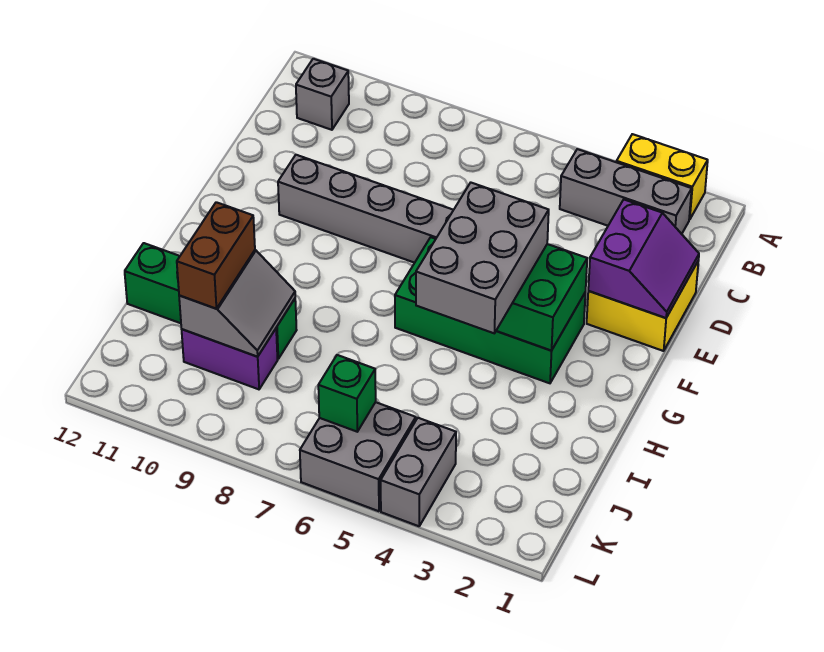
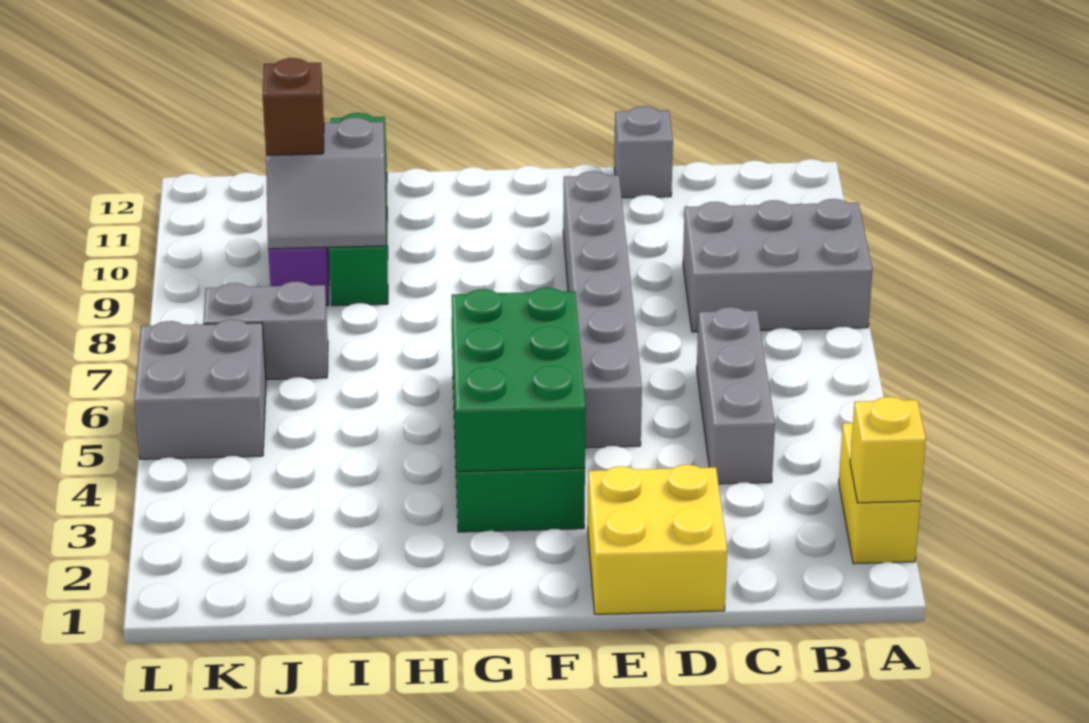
none -> yellow 1x1 brick [850,397,926,503]
grey 1x3 brick [560,149,692,234] -> grey 1x3 brick moved to [697,307,775,484]
grey 1x1 brick [296,59,349,130] -> grey 1x1 brick moved to [614,106,673,198]
purple 2x2 slope [588,200,699,318] -> none
grey 2x3 brick [416,183,549,333] -> grey 2x3 brick moved to [683,199,872,332]
brown 1x2 brick [177,202,255,309] -> brown 1x1 brick [262,58,324,155]
grey 1x2 brick [381,418,456,526] -> grey 1x2 brick moved to [203,282,328,380]
green 1x1 brick [318,355,376,432] -> none

